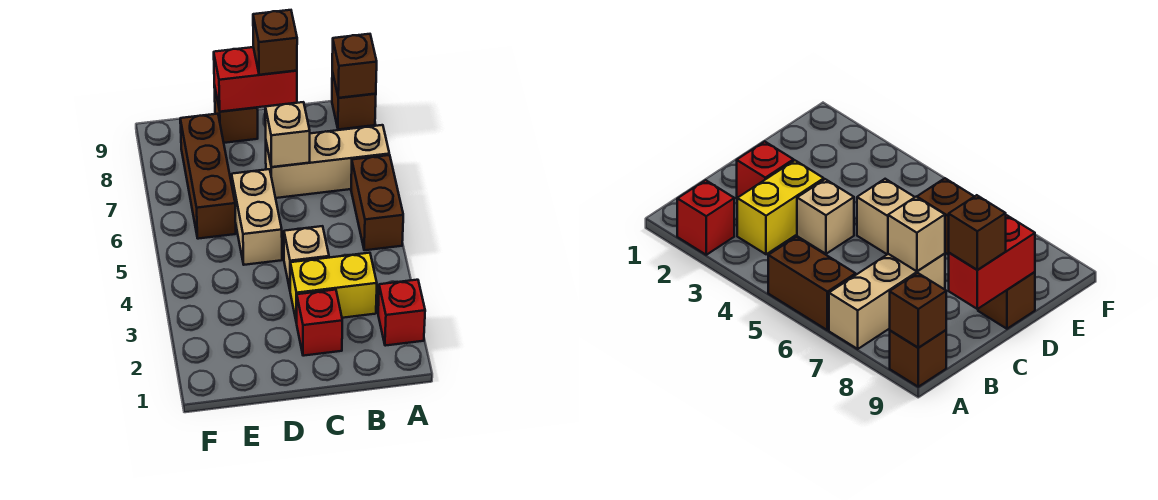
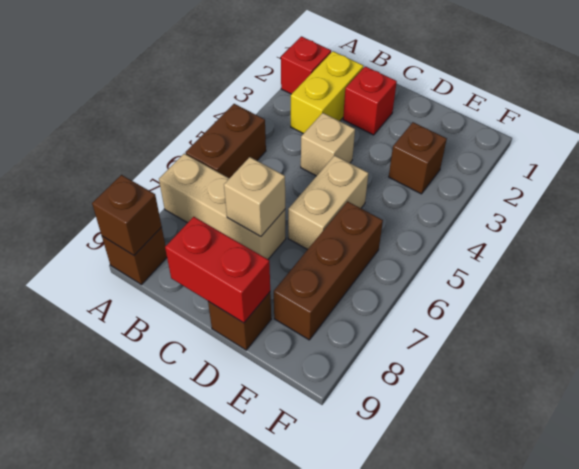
yellow 1x2 brick [290,253,377,323] -> yellow 1x2 brick turned to [291,51,363,134]
brown 1x1 brick [253,10,297,75] -> brown 1x1 brick moved to [389,122,447,194]

